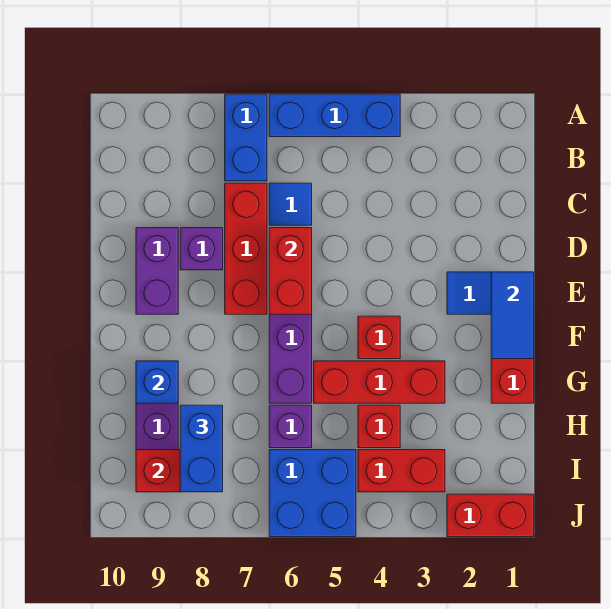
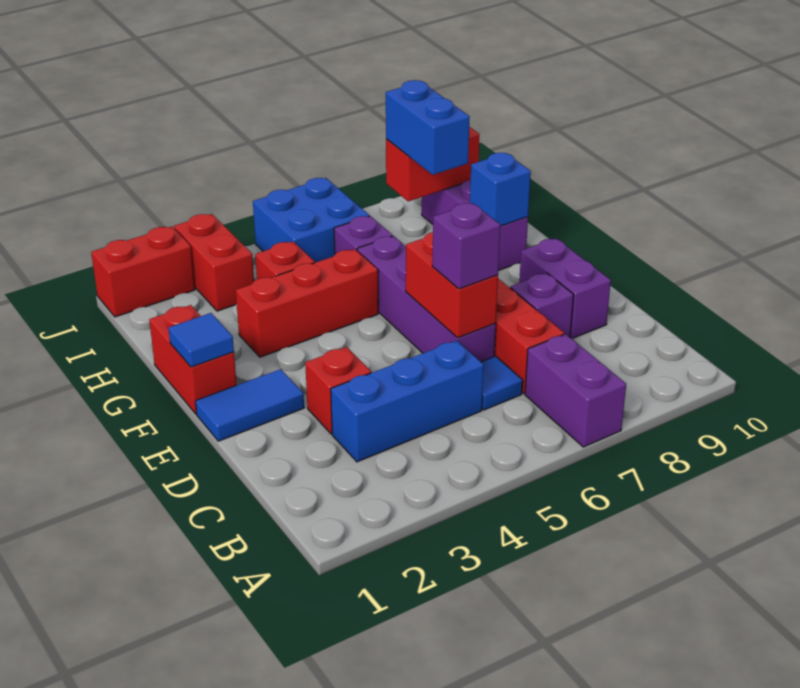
blue 1x3 brick [269,94,400,137] -> blue 1x3 brick moved to [331,340,484,462]
blue 1x2 brick [225,94,267,181] -> purple 1x2 brick [525,334,626,447]
none -> purple 1x1 brick [432,203,500,289]
blue 1x2 tile [491,272,534,359] -> blue 1x1 tile [169,313,234,367]
red 1x1 brick [358,316,400,359] -> red 1x1 brick moved to [305,347,371,434]
red 1x2 brick [358,450,445,492] -> red 1x2 brick turned to [174,214,254,311]

